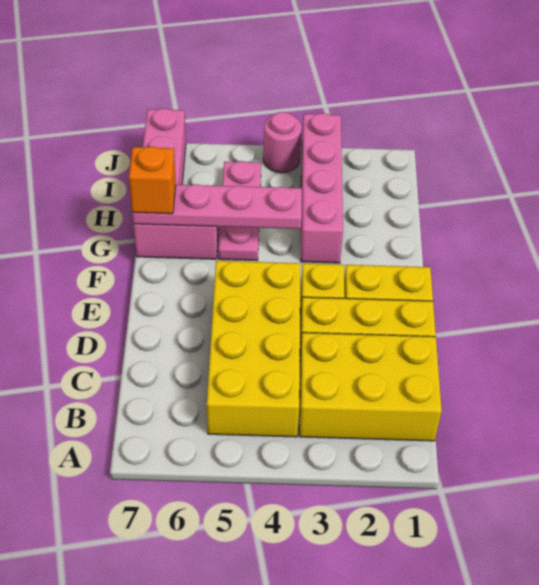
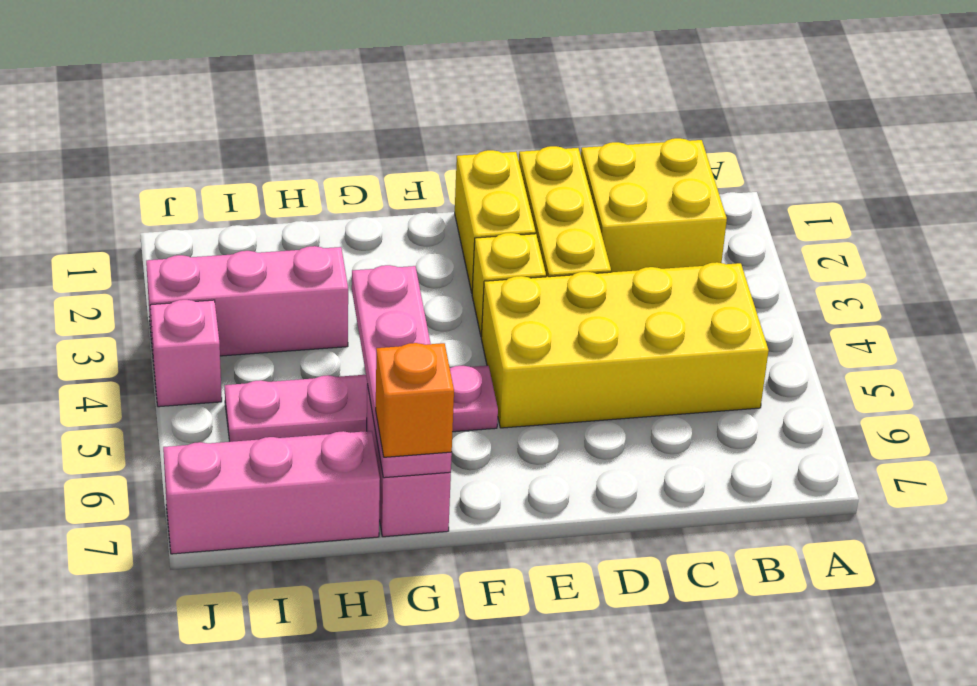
yellow 2x3 brick [299,333,442,441] -> yellow 2x2 brick [581,138,727,272]
pink 1x4 brick [301,113,343,263] -> pink 1x3 brick [146,246,348,356]
pink 1x3 plate [218,161,261,261] -> pink 1x4 plate [225,366,498,442]
pink 1x1 round brick [263,112,302,173] -> pink 1x1 brick [150,300,222,407]

